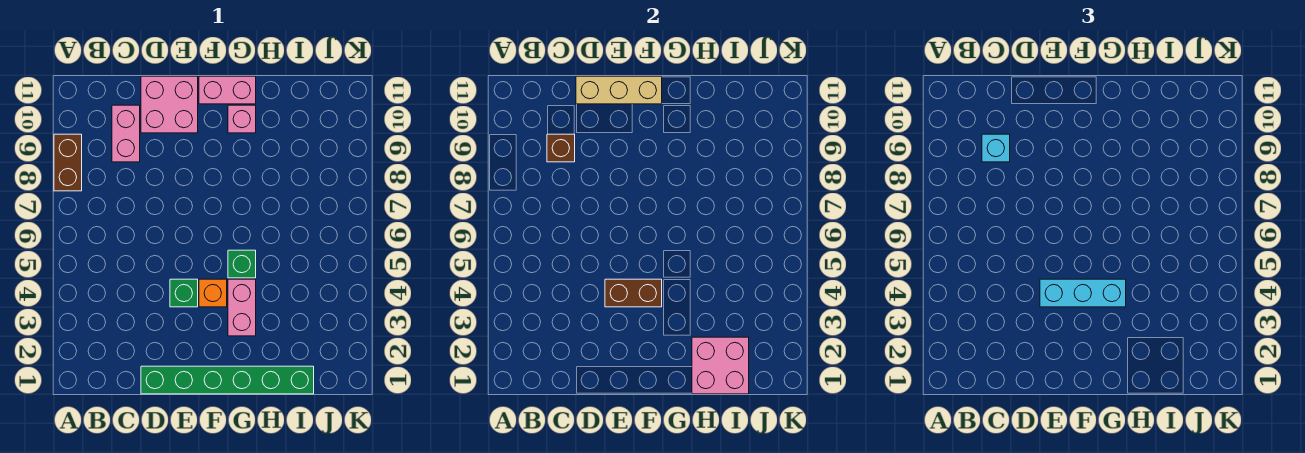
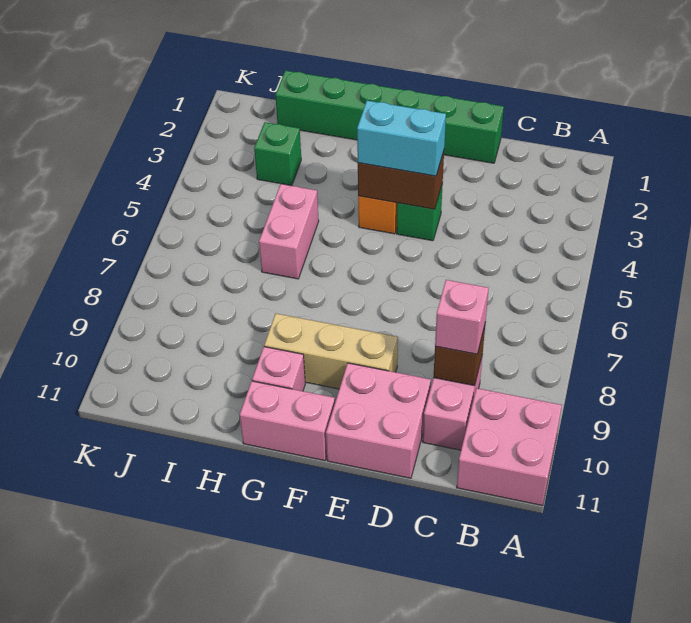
brown 1x2 brick [54,134,82,191] -> none
cyan 1x1 brick [982,134,1010,162] -> pink 1x1 brick [435,280,489,354]
tan 1x3 brick [576,76,662,104] -> tan 1x3 brick moved to [264,314,398,389]
cyan 1x3 brick [1040,279,1126,307] -> cyan 1x2 brick [357,101,446,176]
pink 1x2 brick [228,279,256,336] -> pink 1x2 brick moved to [259,184,319,279]
green 1x1 brick [228,250,256,278] -> green 1x1 brick moved to [254,122,301,186]
pink 2x2 brick [692,337,749,394] -> pink 2x2 brick moved to [457,388,562,506]

